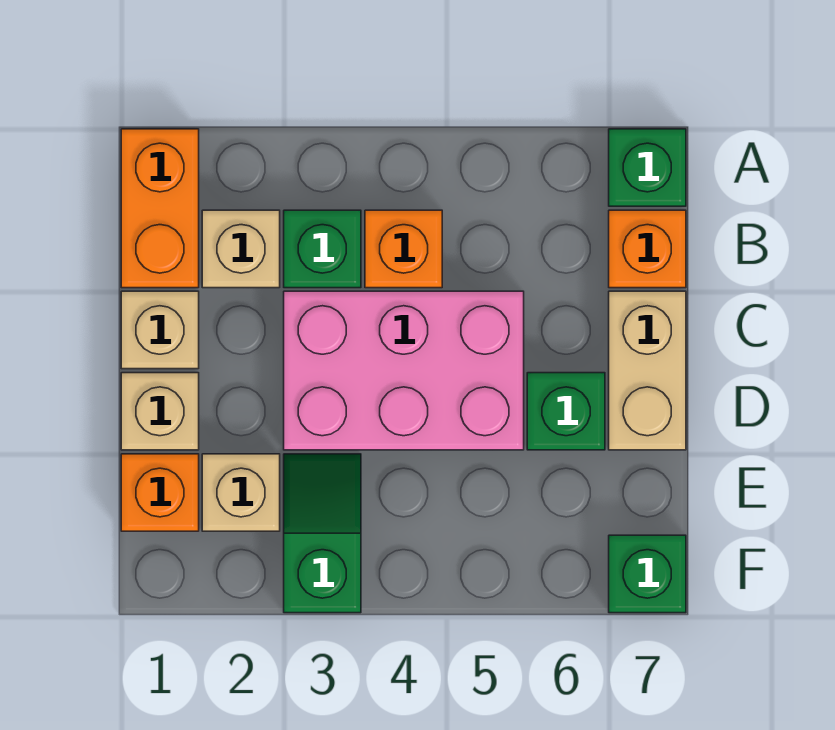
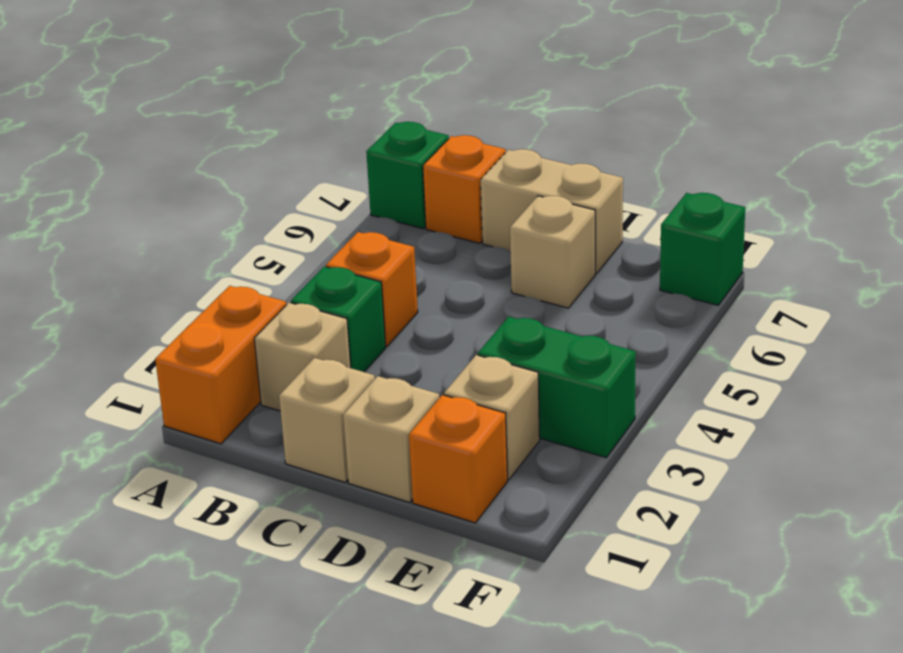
orange 1x2 brick [121,129,199,288] -> orange 1x2 brick turned to [155,286,286,444]
pink 2x3 brick [284,291,524,450] -> none
green 1x1 brick [527,373,605,450] -> tan 1x1 brick [510,196,595,308]
green 1x2 slope [284,454,361,613] -> green 1x2 brick [478,317,636,458]

